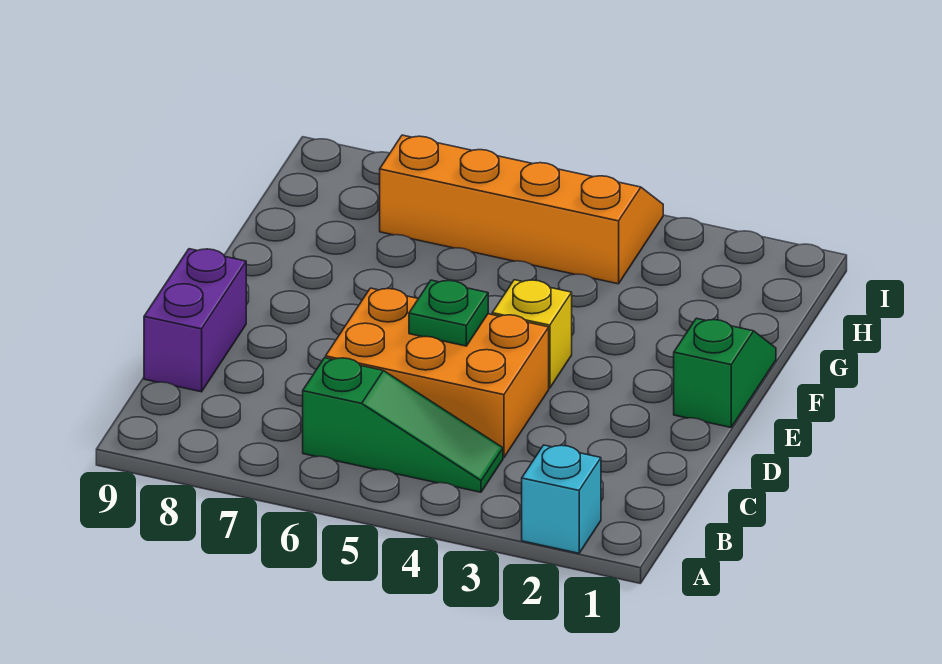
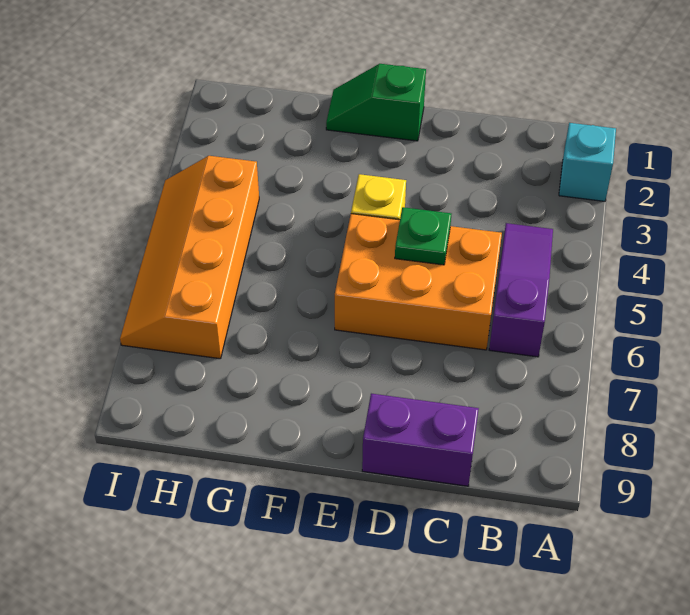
green 1x3 slope [303,358,503,492] -> purple 1x3 slope [489,223,553,357]
orange 2x3 brick [326,288,549,458] -> orange 2x3 brick turned to [335,214,502,350]

